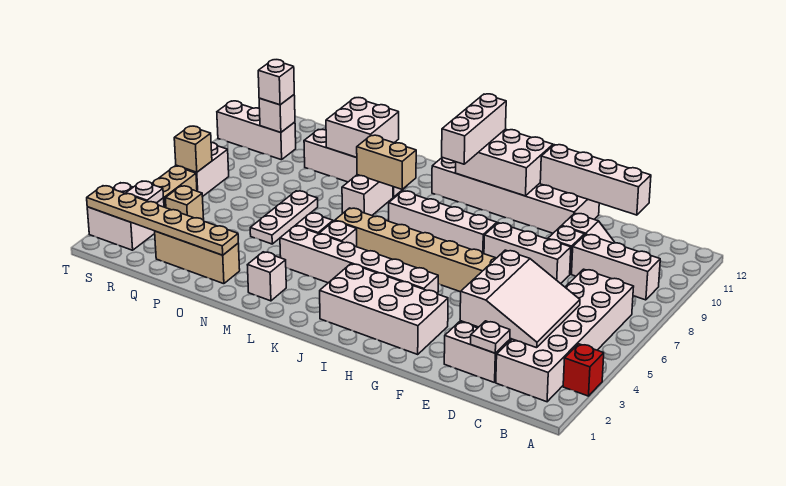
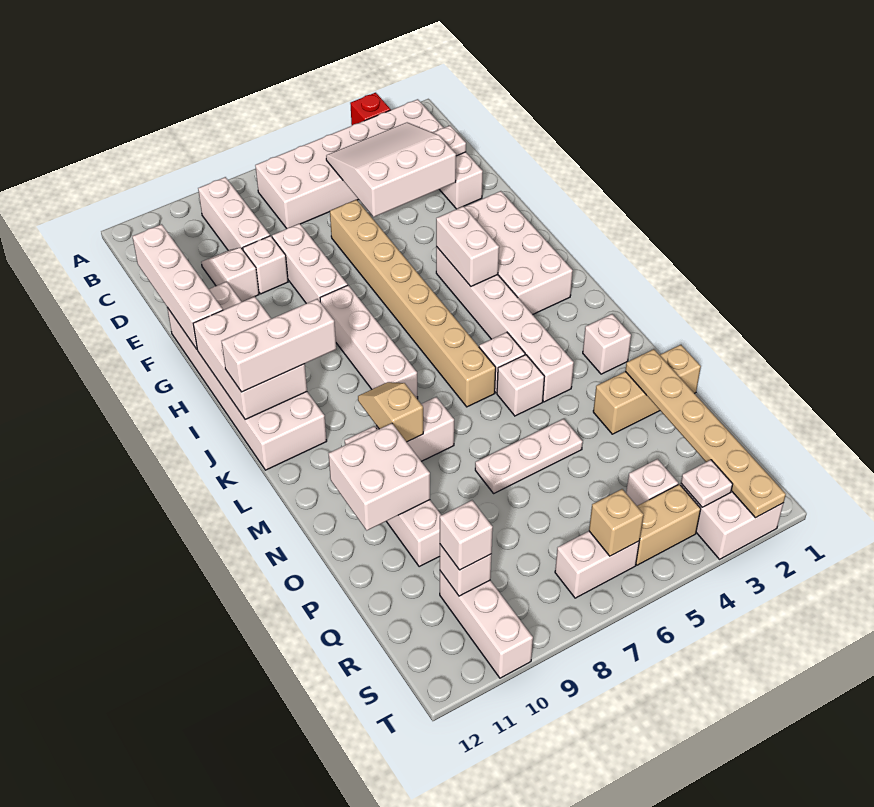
none -> white 1x2 brick [436,206,499,286]
tan 1x2 brick [357,135,416,189] -> tan 1x2 slope [358,382,423,442]
tan 1x3 brick [155,231,240,284] -> tan 1x3 brick turned to [593,345,701,434]
tan 1x1 brick [165,186,204,220] -> white 1x1 brick [626,459,678,506]

